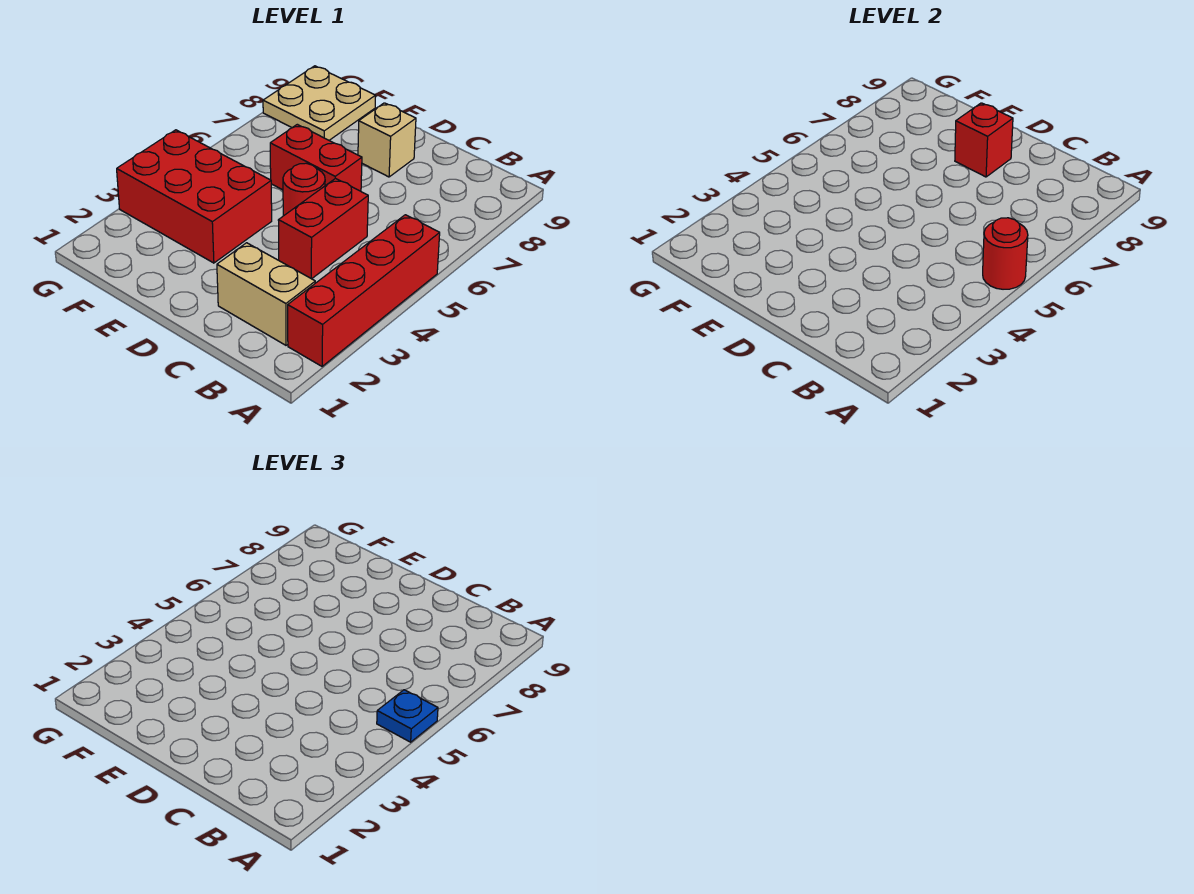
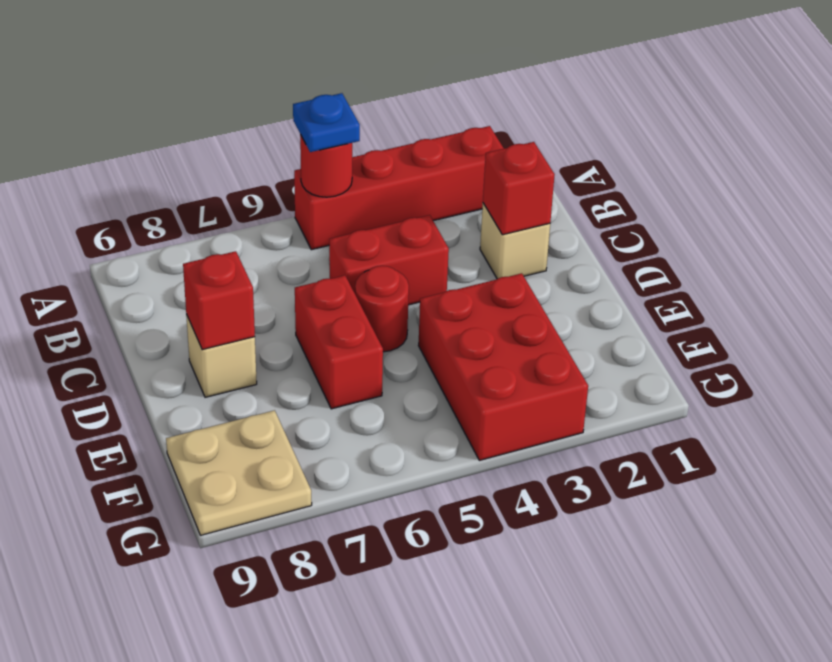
tan 1x2 brick [217,243,315,345] -> tan 1x1 brick [480,203,550,279]
none -> red 1x1 brick [483,142,555,235]

